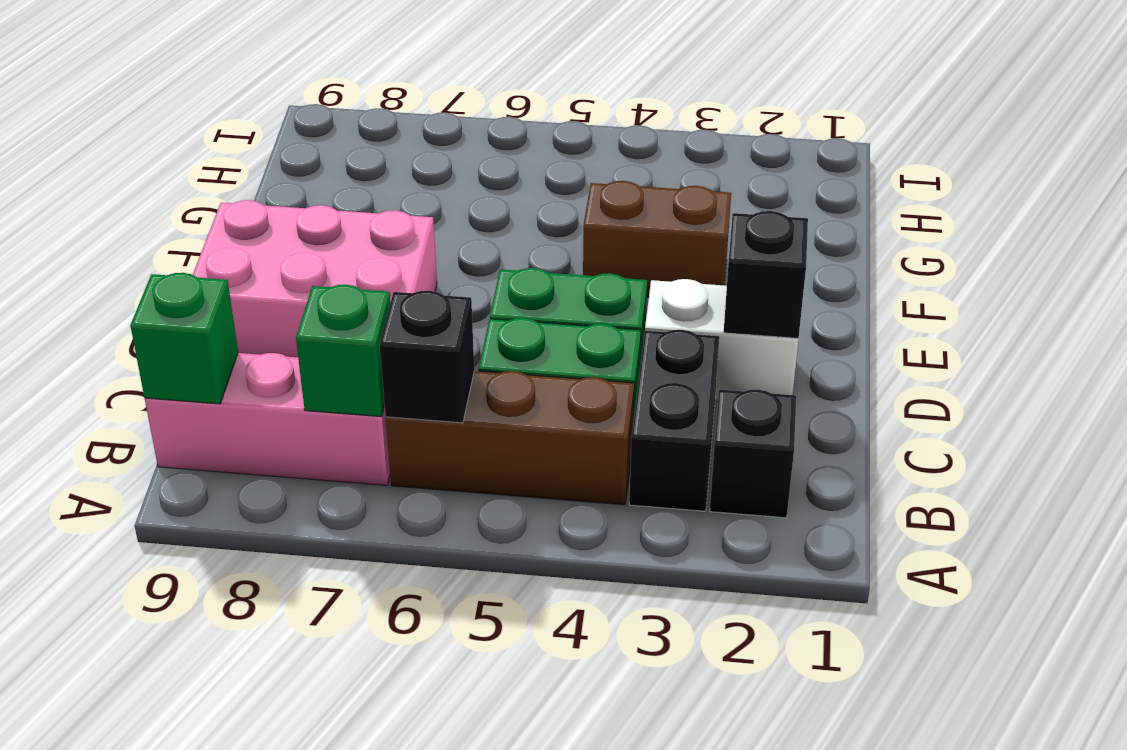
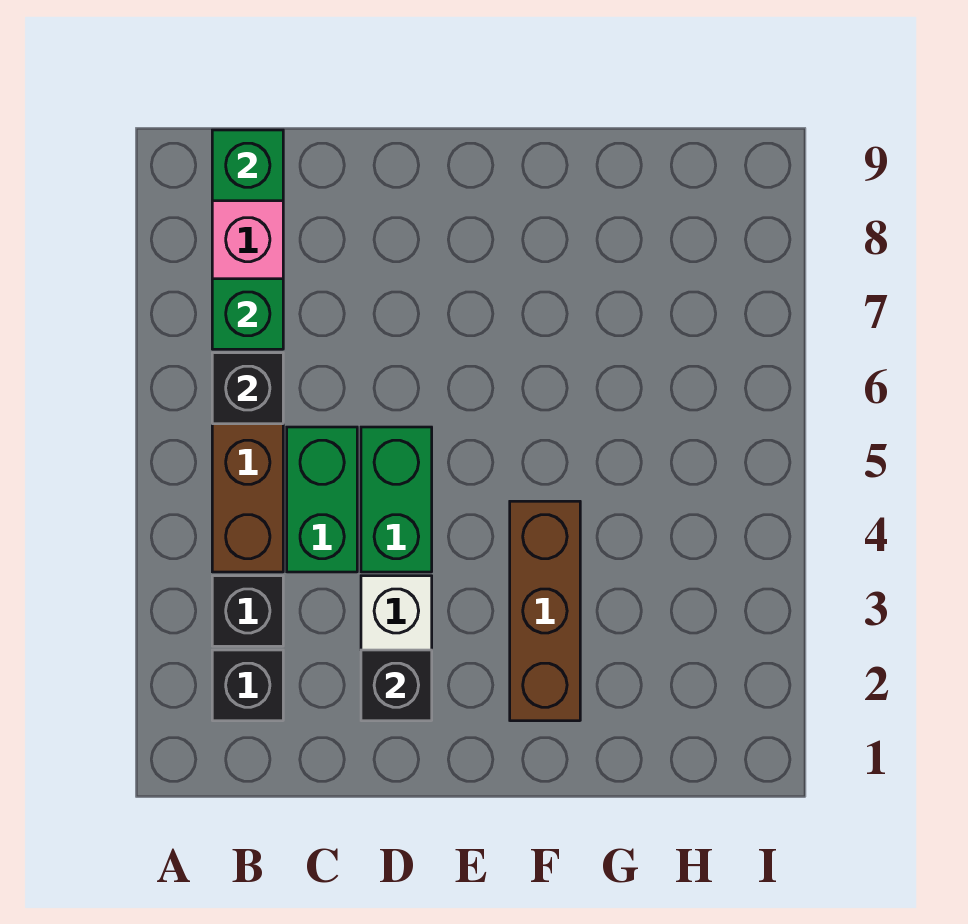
black 1x2 brick [629,330,719,511] -> black 1x1 brick [212,576,283,646]
pink 2x3 brick [193,200,437,357] -> none
brown 1x2 brick [583,181,731,297] -> brown 1x3 brick [510,501,580,721]

